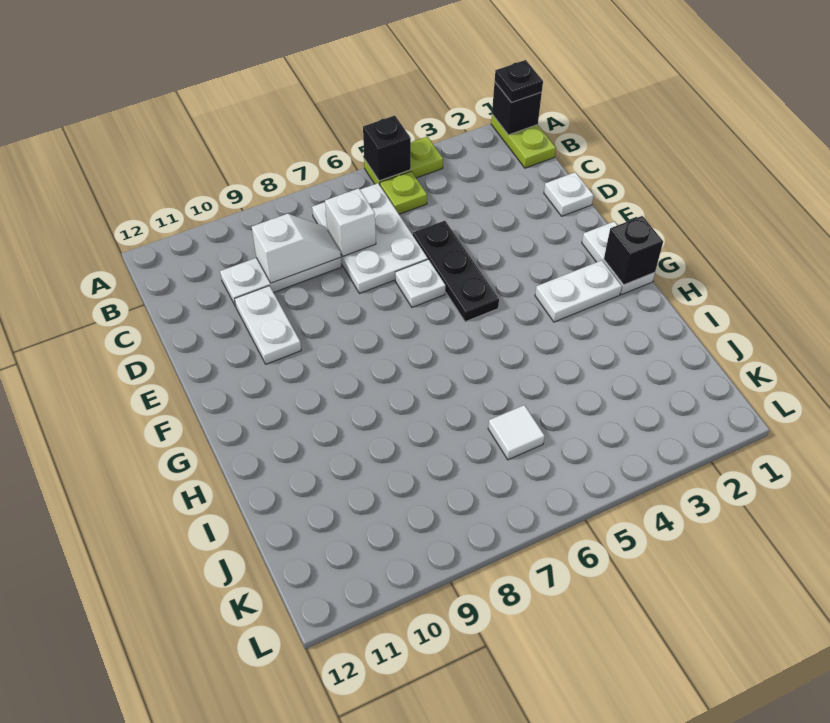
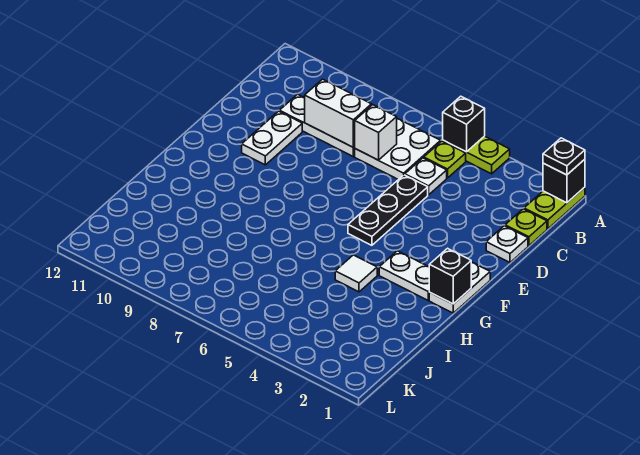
white 2x3 plate [312,183,428,293] -> white 2x2 plate [355,119,441,180]
none -> lime 1x1 plate [505,209,547,246]
white 1x2 slope [252,214,341,283] -> white 1x2 brick [305,79,372,148]
white 1x1 plate [395,259,446,307] -> white 1x1 plate moved to [405,158,447,195]
white 1x1 tile [488,405,545,460] -> white 1x1 tile moved to [335,255,377,292]

